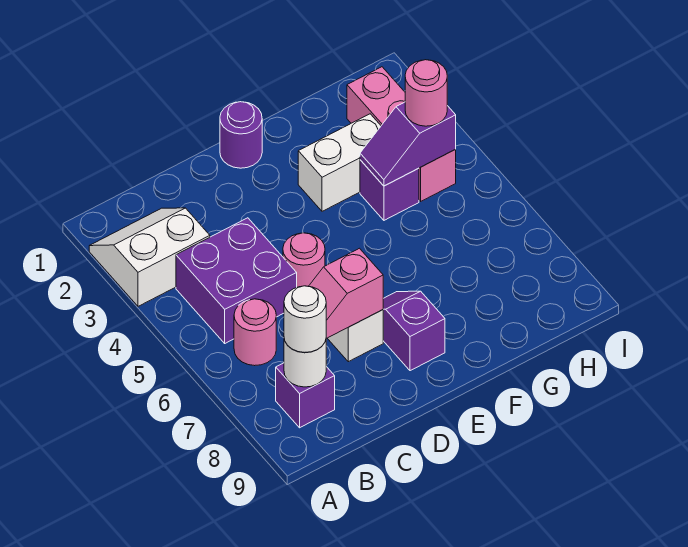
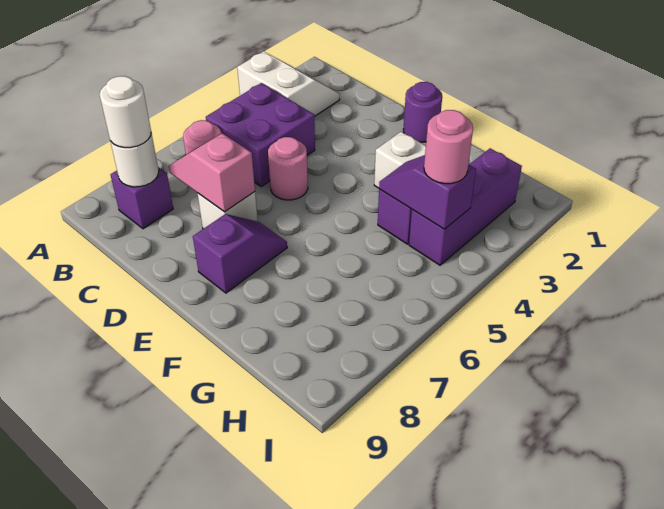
pink 1x3 brick [347,67,456,201] -> purple 1x3 brick [409,148,522,265]

